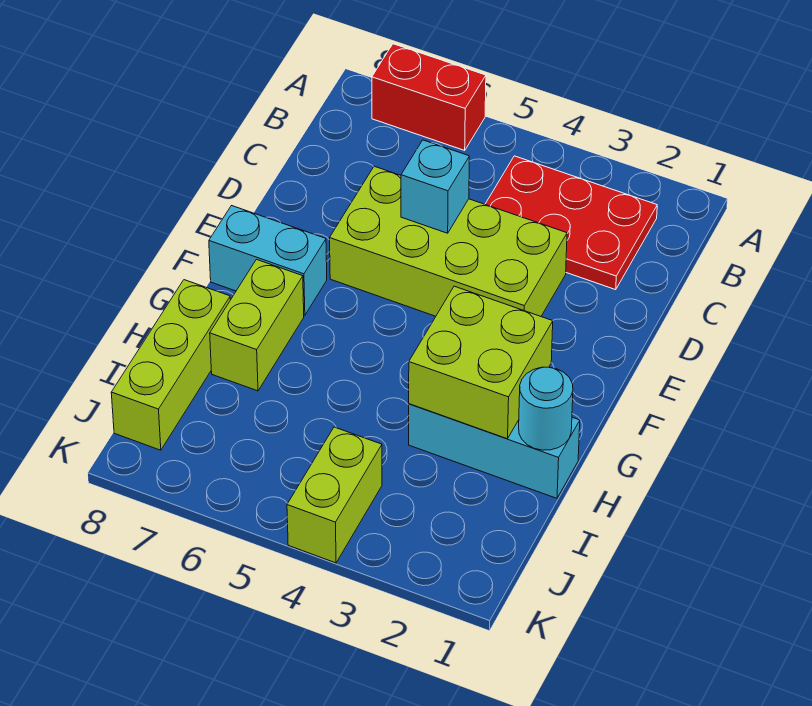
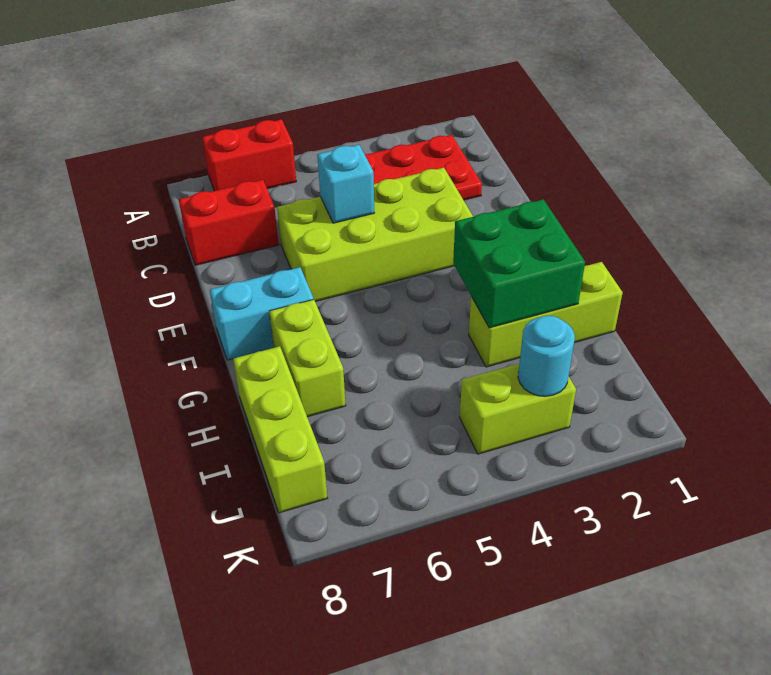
none -> red 1x2 brick [179,180,279,265]
lime 2x2 brick [409,286,553,439] -> green 2x2 brick [453,199,585,328]
cyan 1x3 brick [409,404,580,498] -> lime 1x3 brick [469,262,623,367]
cyan 1x1 round brick [519,367,573,450] -> cyan 1x1 round brick moved to [518,316,575,396]
lime 1x2 brick [287,427,382,563] -> lime 1x2 brick turned to [460,364,576,454]

